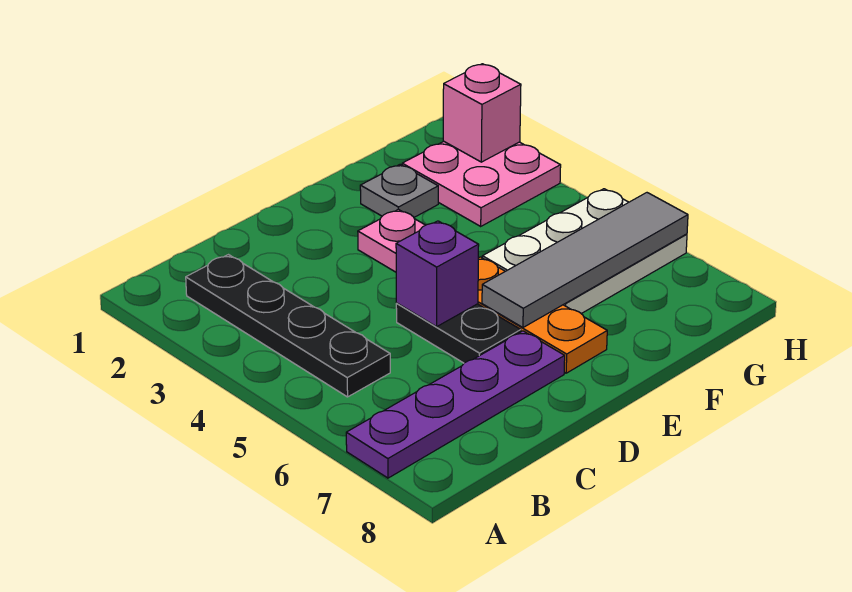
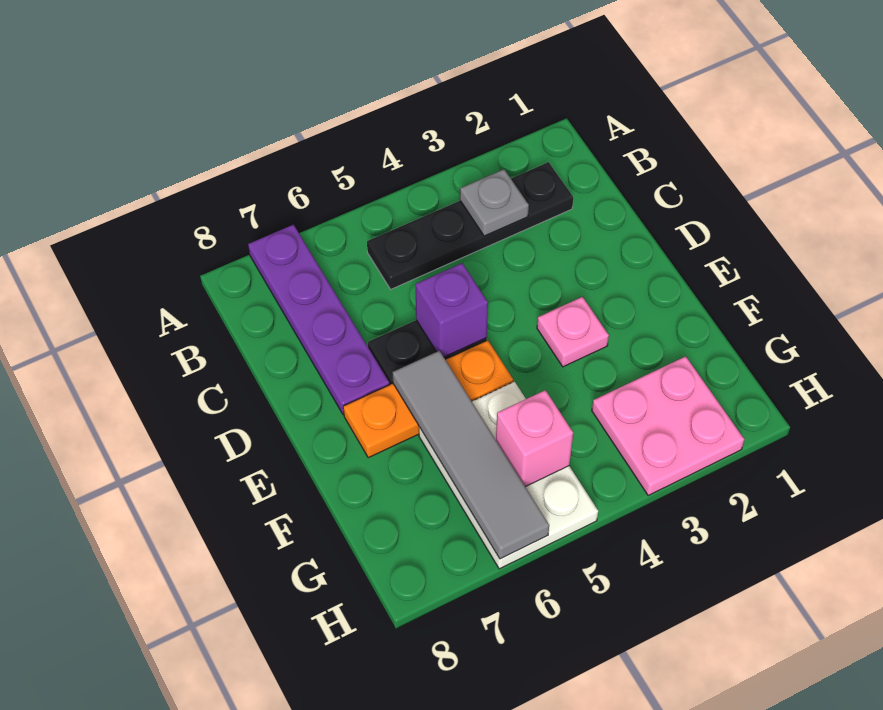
grey 1x1 plate [360,164,438,217] -> grey 1x1 plate moved to [460,169,529,236]
pink 1x1 brick [443,64,521,162] -> pink 1x1 brick moved to [496,390,573,487]

